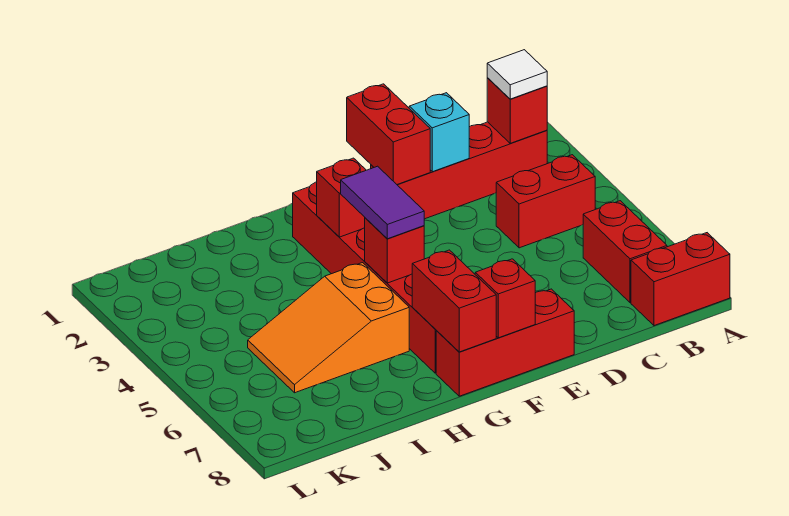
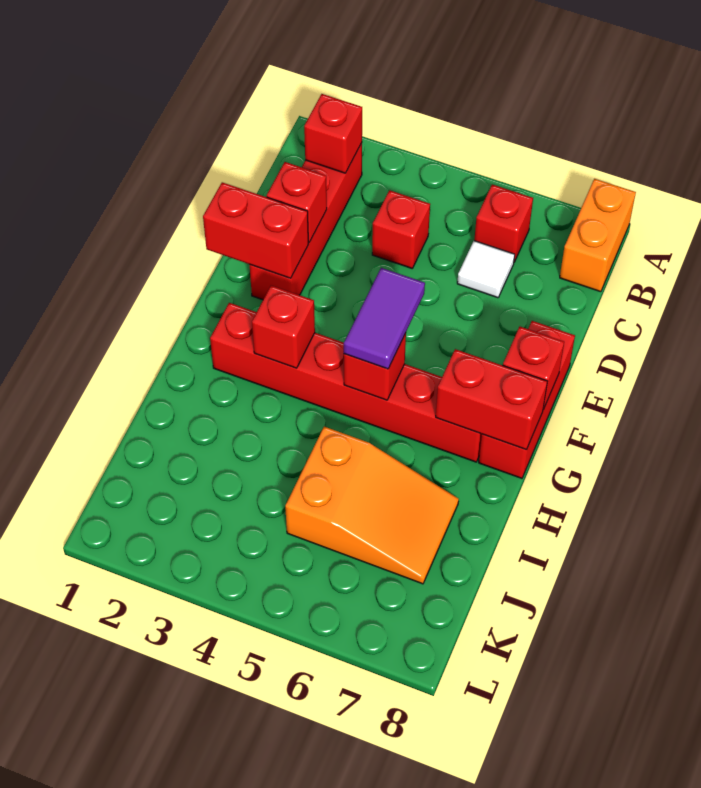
red 1x2 brick [631,233,730,326] -> orange 1x2 brick [560,179,636,292]
white 1x1 tile [487,50,547,99] -> white 1x1 tile moved to [457,241,515,298]
red 1x2 brick [496,155,595,248] -> red 1x1 brick [372,190,430,268]
red 1x2 brick [583,201,667,303] -> red 1x1 brick [474,185,533,262]
cyan 1x1 brick [409,93,469,172] -> red 1x1 brick [267,162,327,242]
purple 1x2 tile [341,166,424,239] -> purple 1x2 tile turned to [344,268,425,369]
orange 2x3 slope [248,263,409,393] -> orange 2x3 slope turned to [285,427,459,584]

